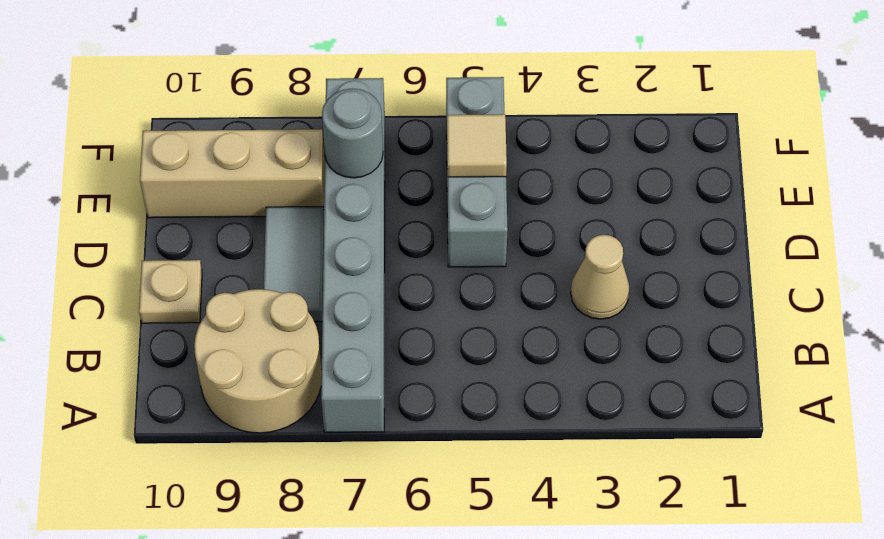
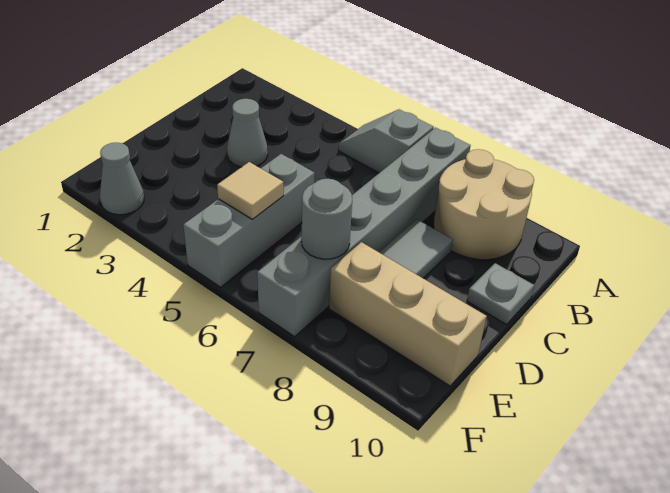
none -> grey 1x2 slope [338,109,434,173]
tan 1x1 cone [571,235,629,319] -> grey 1x1 cone [227,99,268,167]
tan 1x1 plate [139,260,202,323] -> grey 1x1 plate [467,263,534,324]
none -> grey 1x1 cone [100,143,144,215]

